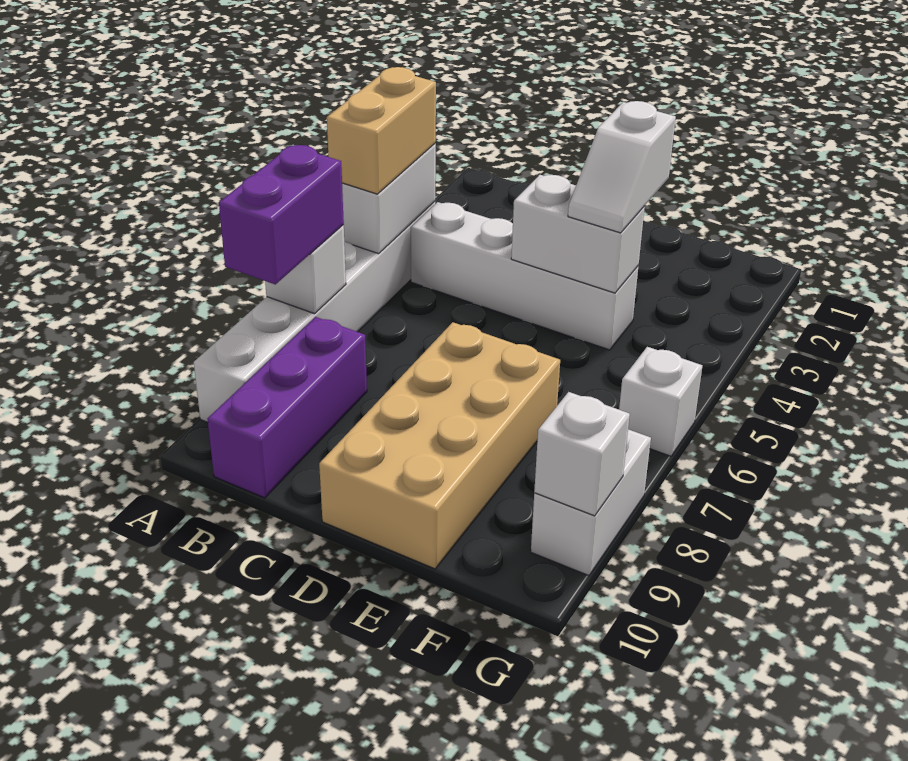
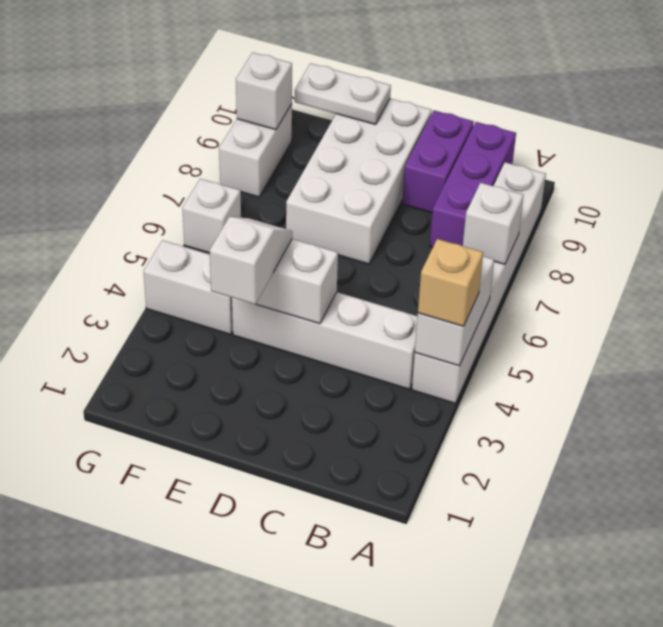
tan 1x2 brick [327,67,436,194] -> tan 1x1 brick [418,239,483,326]
purple 1x2 brick [219,145,344,284] -> purple 1x2 brick moved to [402,110,474,213]
tan 2x4 brick [319,322,560,569] -> white 2x4 brick [286,98,432,264]
none -> white 1x2 plate [295,63,391,124]
none -> white 1x2 brick [144,240,233,334]

